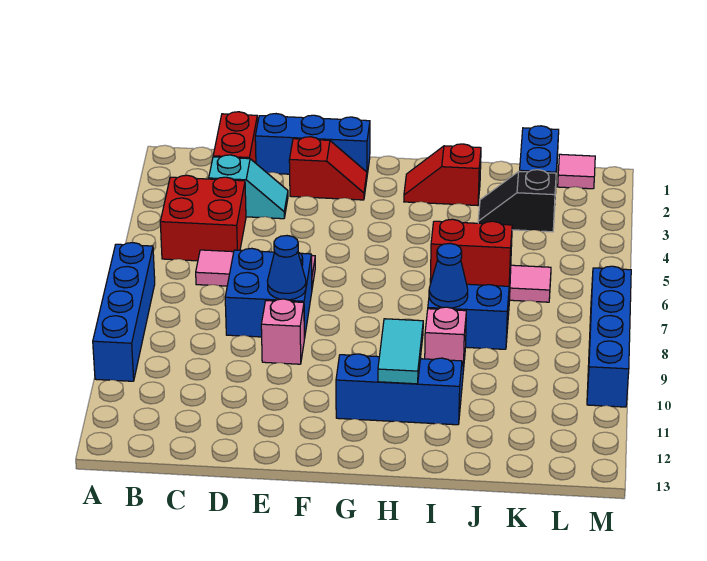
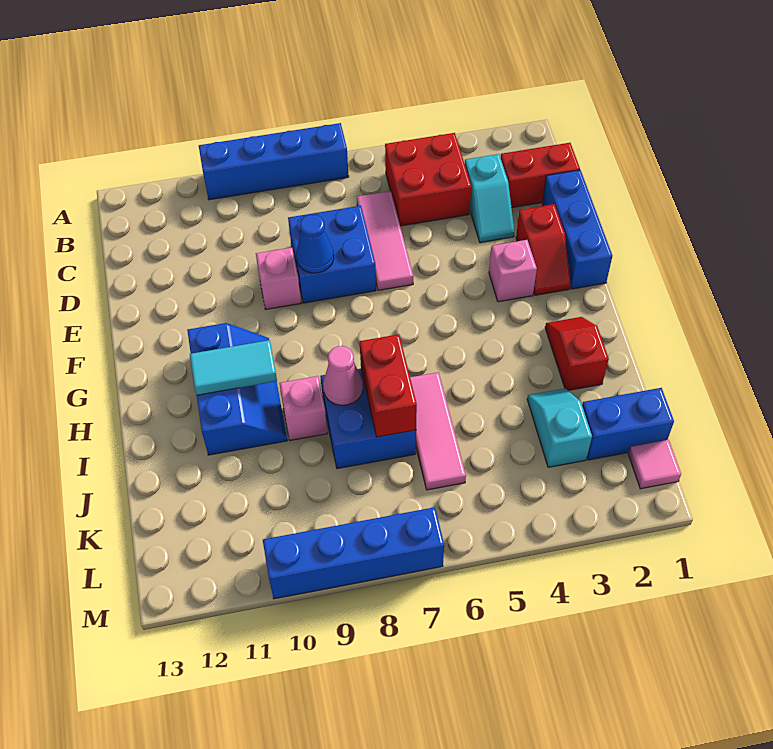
none -> pink 1x1 brick [489,240,537,302]
blue 1x1 cone [429,244,468,308] -> pink 1x1 cone [323,346,363,405]
black 1x2 slope [478,170,556,232] -> cyan 1x2 slope [527,388,592,467]

